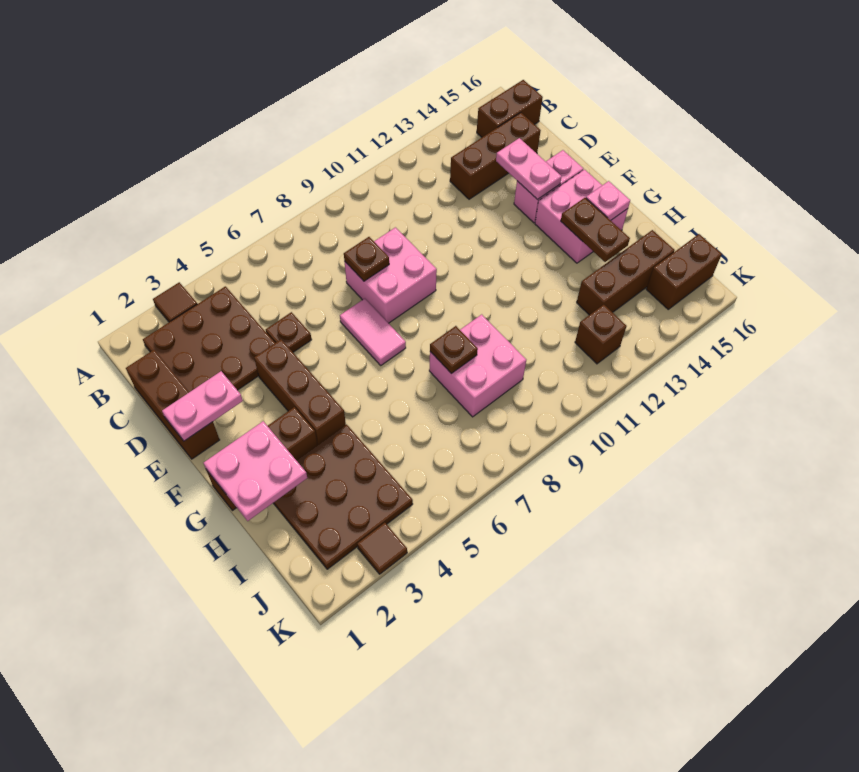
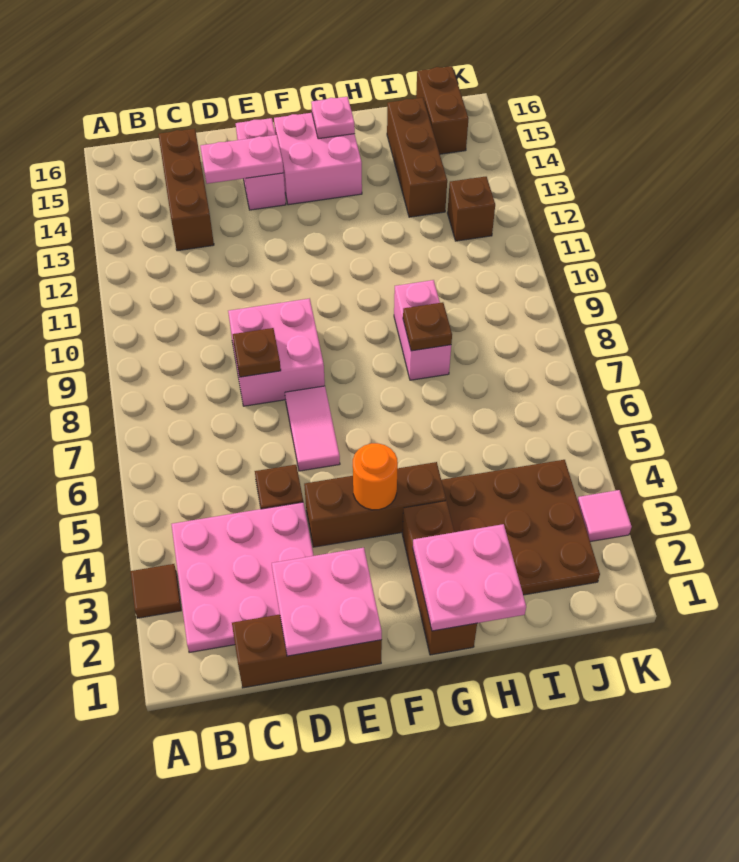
brown 3x3 plate [143,286,275,392] -> pink 3x3 plate [171,502,314,653]
brown 1x2 brick [477,80,543,137] -> none
pink 1x2 plate [162,371,243,441] -> pink 2x2 plate [272,548,382,656]
pink 1x2 tile [340,299,406,365] -> pink 1x2 tile turned to [285,386,340,471]
none -> orange 1x1 round brick [353,443,398,510]
brown 1x2 plate [561,198,630,262] -> none
pink 2x2 brick [429,314,526,417] -> pink 1x2 brick [394,280,451,380]
brown 1x1 tile [357,523,407,574] -> pink 1x1 tile [578,490,632,542]

